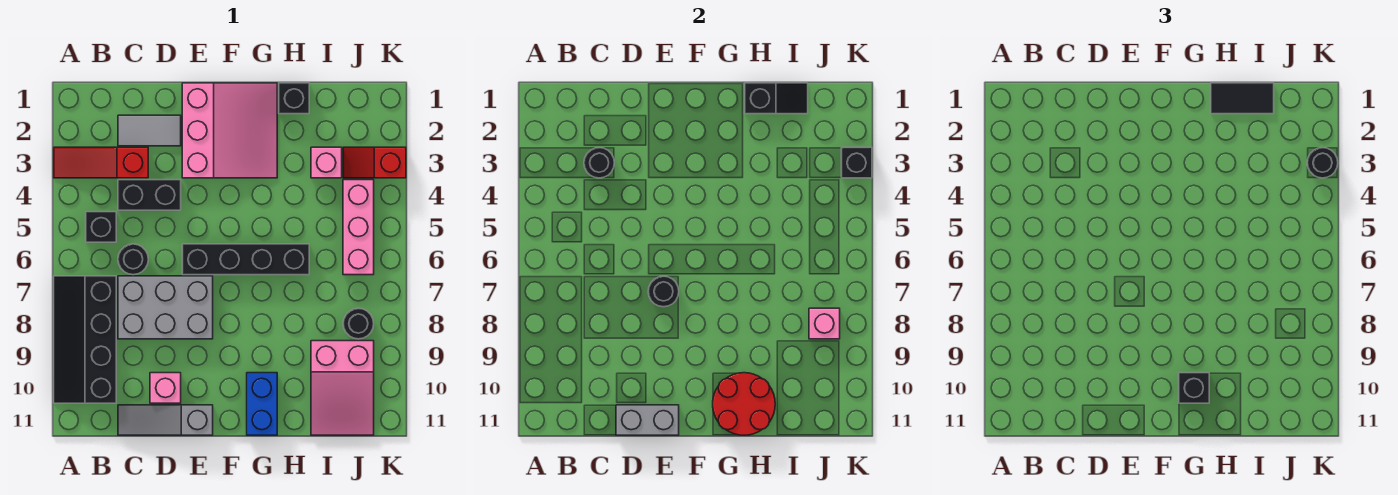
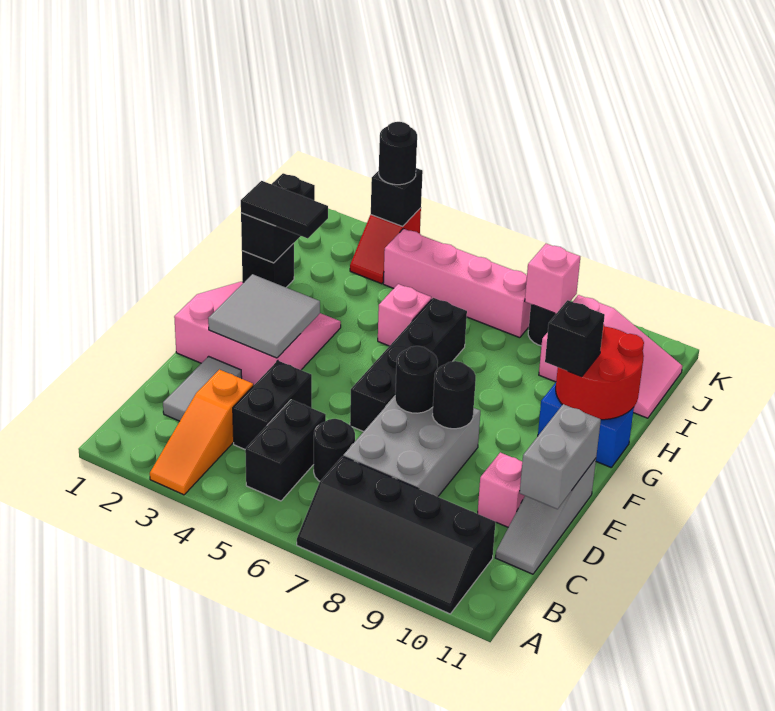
red 1x3 slope [54,147,148,178] -> orange 1x3 slope [150,370,254,495]
black 1x1 brick [86,212,116,242] -> black 1x2 brick [245,400,326,501]
black 1x1 round brick [584,148,614,178] -> black 1x1 round brick moved to [432,361,476,429]
none -> grey 2x2 tile [208,274,320,358]
black 1x2 slope [745,83,808,114] -> black 1x2 brick [241,173,315,263]
black 1x2 tile [1211,83,1274,114] -> black 1x2 tile turned to [241,181,328,238]
pink 1x1 brick [311,147,342,178] -> pink 1x1 brick moved to [378,284,431,346]
pink 1x3 brick [343,180,374,275] -> pink 1x4 brick [383,229,531,338]

